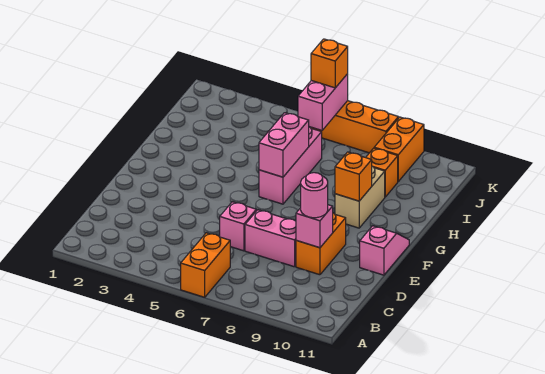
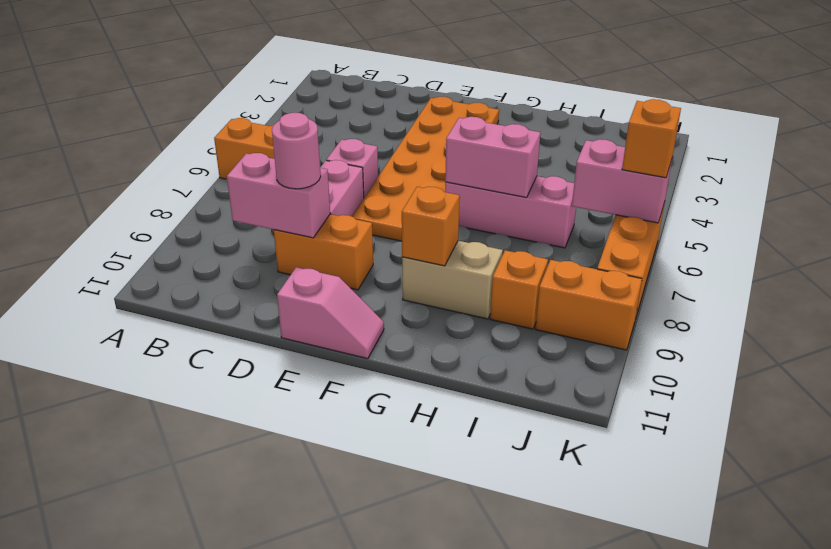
pink 1x1 brick [296,205,333,248] -> pink 1x2 brick [227,153,330,238]
none -> orange 2x6 plate [352,97,499,241]

